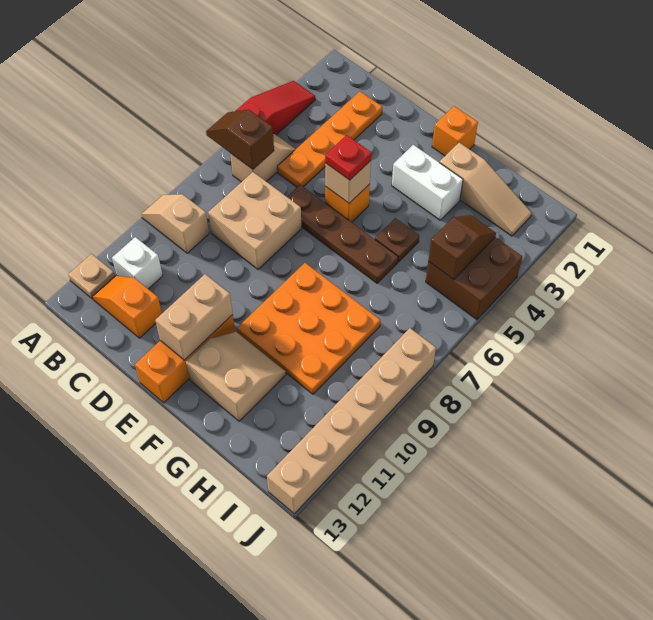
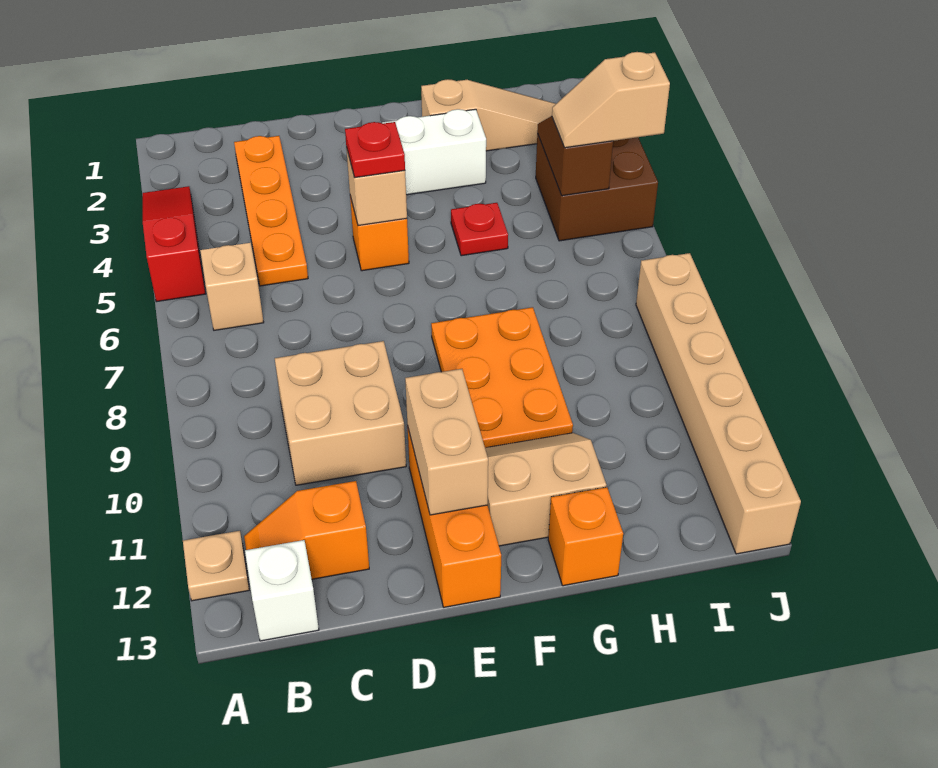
brown 1x2 slope [206,110,274,169] -> none
tan 1x2 slope [141,194,209,253] -> tan 1x2 slope moved to [552,52,670,148]
white 1x1 brick [112,237,163,289] -> white 1x1 brick moved to [245,540,319,641]
tan 2x2 brick [208,172,302,269] -> tan 2x2 brick moved to [275,341,406,485]
brown 1x4 plate [287,185,398,283] -> none
orange 1x1 brick [432,106,478,156] -> orange 1x1 brick moved to [548,487,623,586]
orange 3x3 plate [237,263,380,394] -> orange 2x3 plate [431,307,573,448]
brown 1x1 plate [375,218,419,262] -> red 1x1 plate [451,203,508,256]

